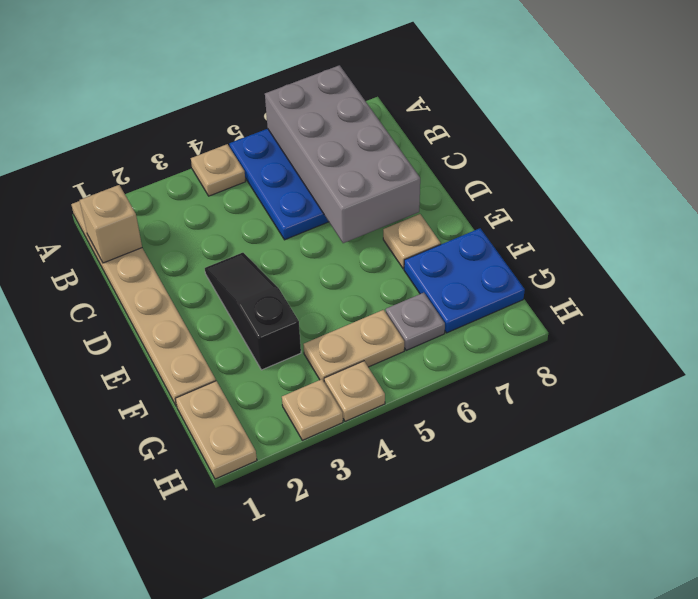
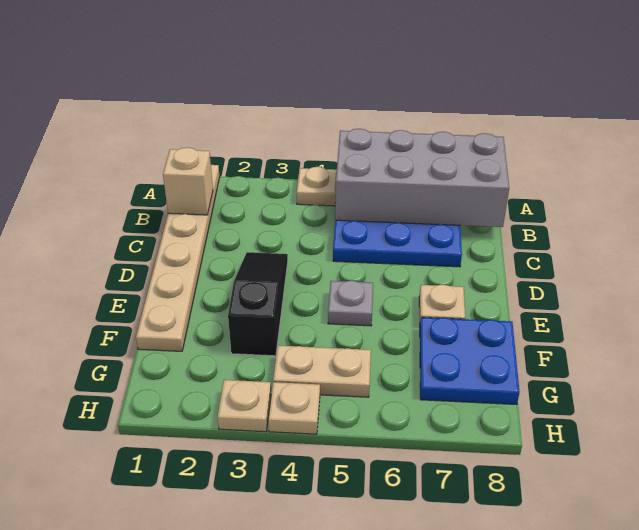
grey 2x4 brick [265,65,420,243] -> grey 2x4 brick turned to [335,129,509,227]
tan 1x2 plate [175,381,257,479] -> none
grey 1x1 plate [386,293,445,350] -> grey 1x1 plate moved to [328,280,373,326]

